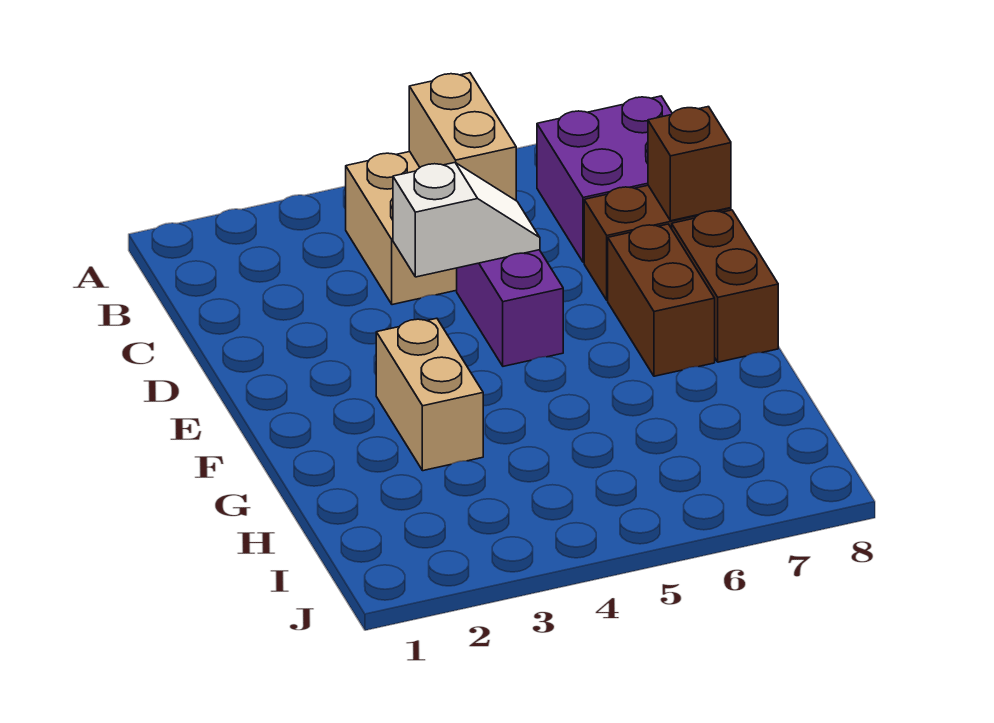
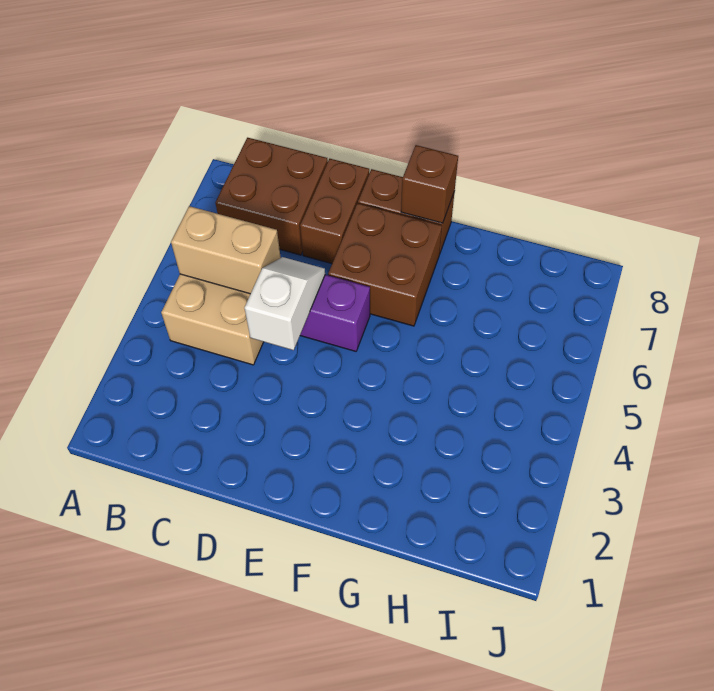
purple 2x2 brick [537,96,672,262] -> brown 2x2 brick [215,138,328,255]
brown 1x1 brick [648,107,731,221] -> brown 1x1 brick moved to [401,145,458,223]
brown 1x2 brick [608,224,715,376] -> brown 2x2 brick [328,203,442,326]
tan 1x2 brick [376,318,483,471] -> none

